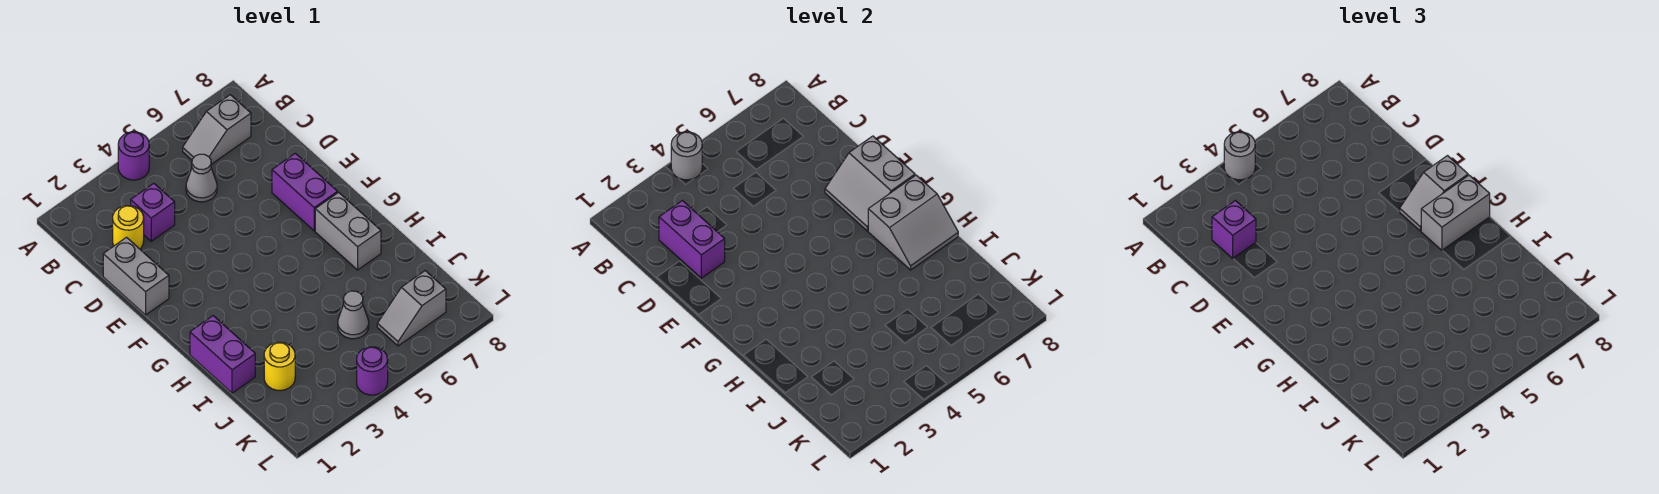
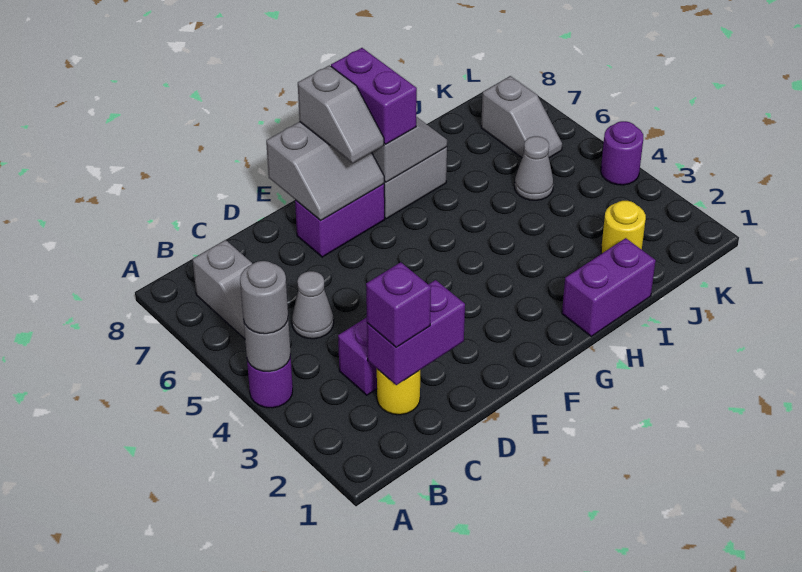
grey 1x2 brick [103,237,169,315] -> none
grey 1x2 brick [1421,175,1490,250] -> purple 1x2 brick [331,48,417,144]

